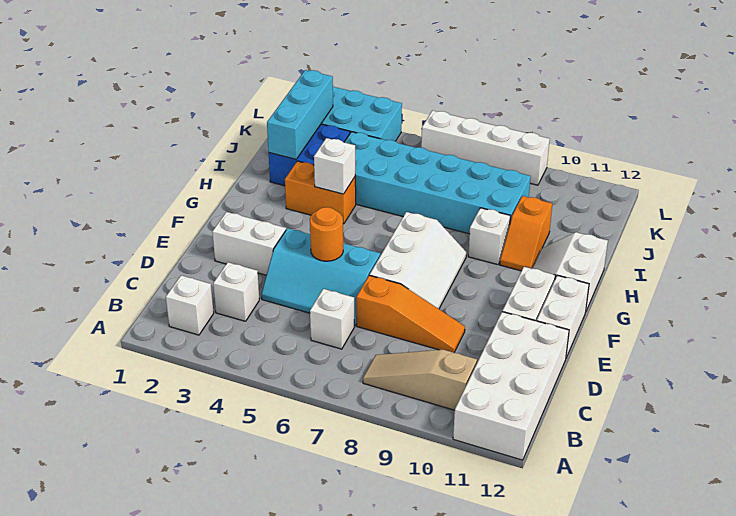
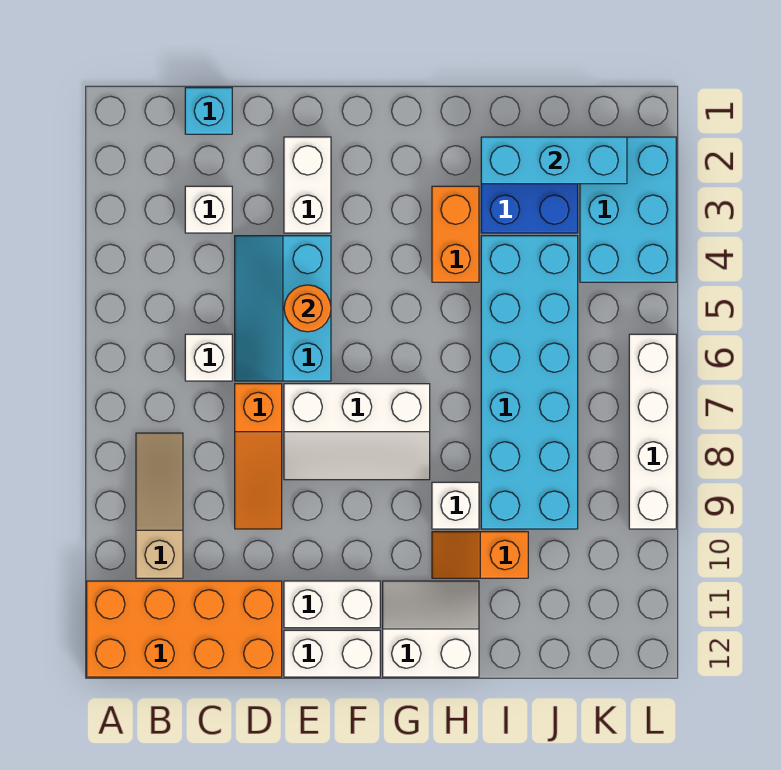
white 2x4 brick [453,312,569,460] -> orange 2x4 brick [87,581,282,677]
white 1x1 brick [166,275,214,335] -> none
none -> cyan 1x1 brick [185,88,232,134]
white 1x1 brick [314,138,355,194] -> none

